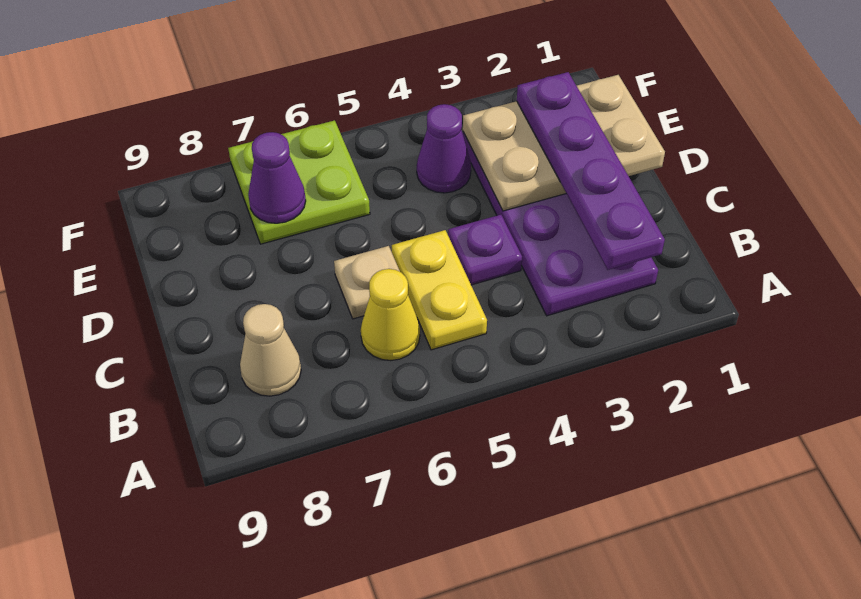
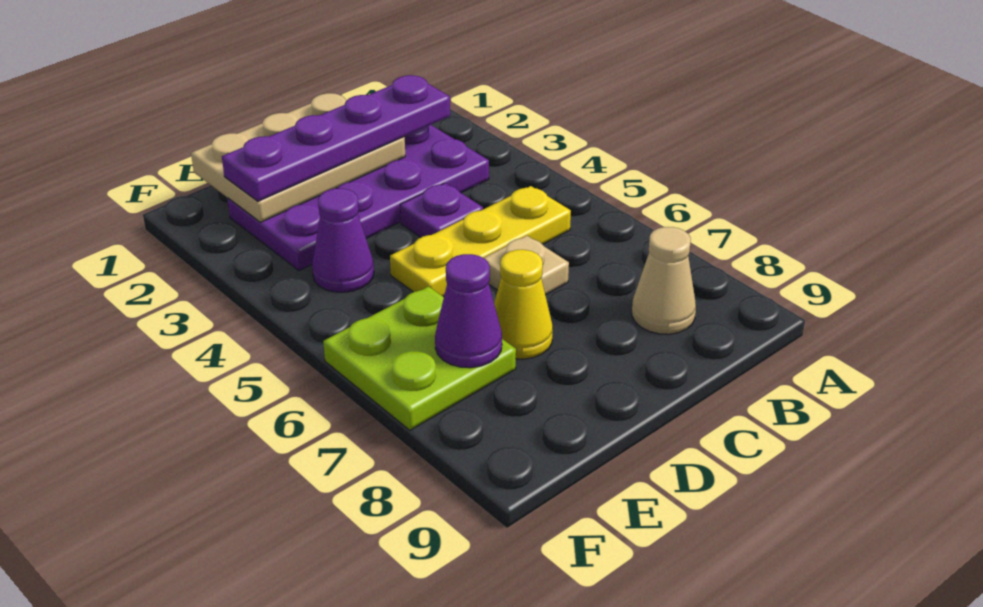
yellow 1x2 plate [392,230,487,350] -> yellow 1x3 plate [390,186,571,297]
yellow 1x1 cone [361,269,420,361] -> yellow 1x1 cone moved to [494,250,553,359]
tan 2x3 plate [463,75,665,211] -> tan 2x3 plate turned to [191,93,405,222]

